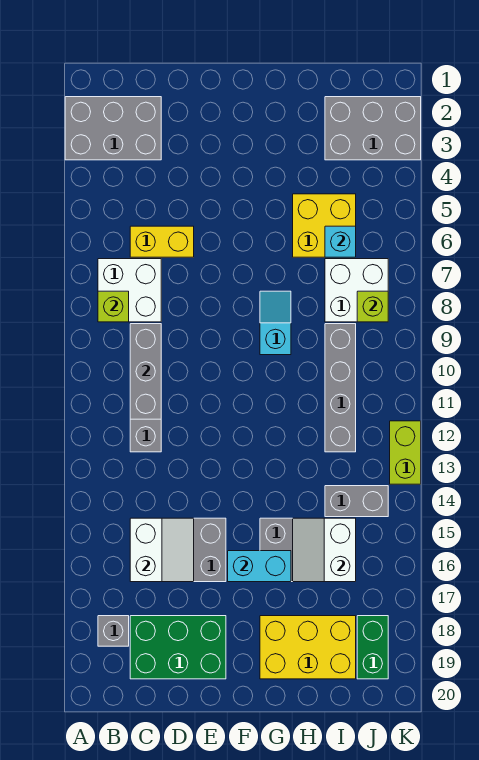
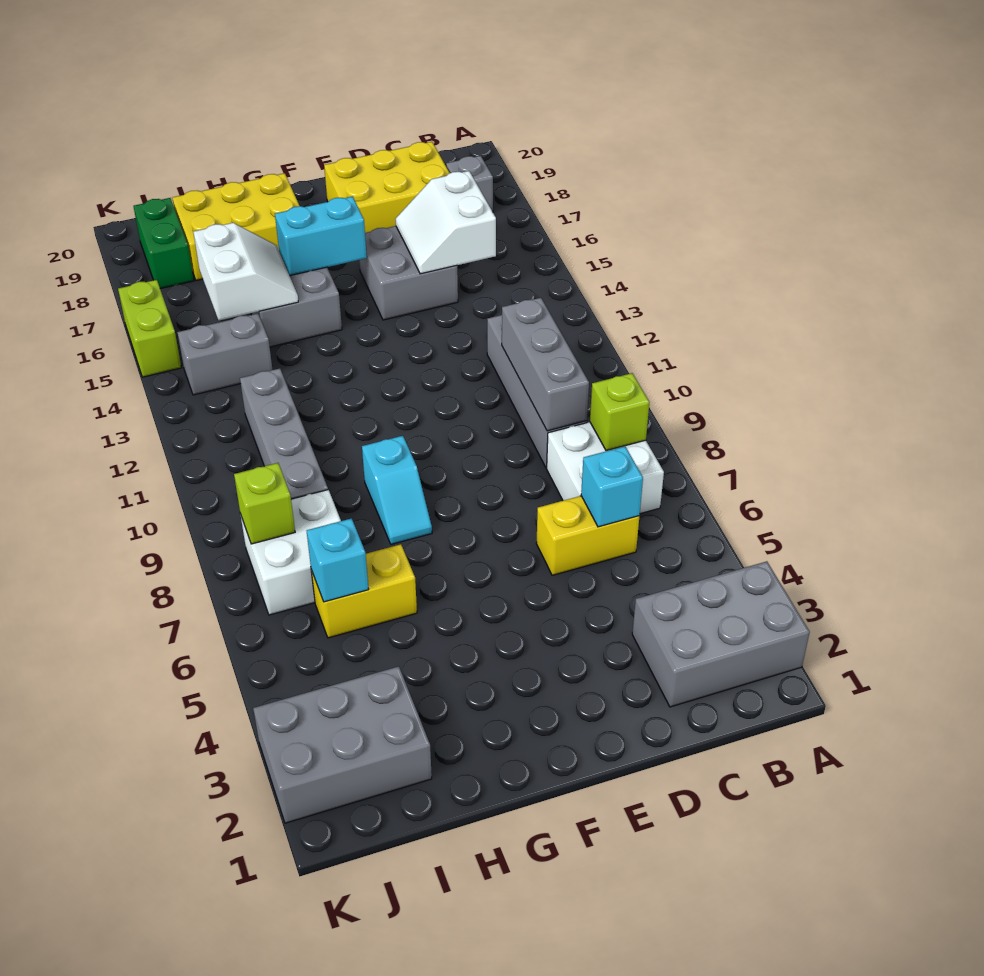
none -> cyan 1x1 brick [581,447,643,527]
green 2x3 brick [130,616,226,679] -> yellow 2x3 brick [324,142,450,233]
yellow 2x2 brick [293,194,356,257] -> yellow 1x2 brick [311,544,417,638]
lime 1x2 brick [390,421,421,484] -> lime 1x2 brick moved to [118,280,181,377]

